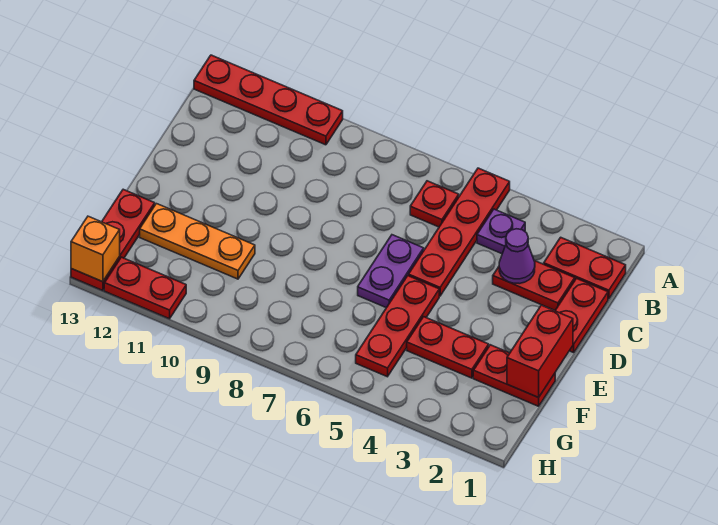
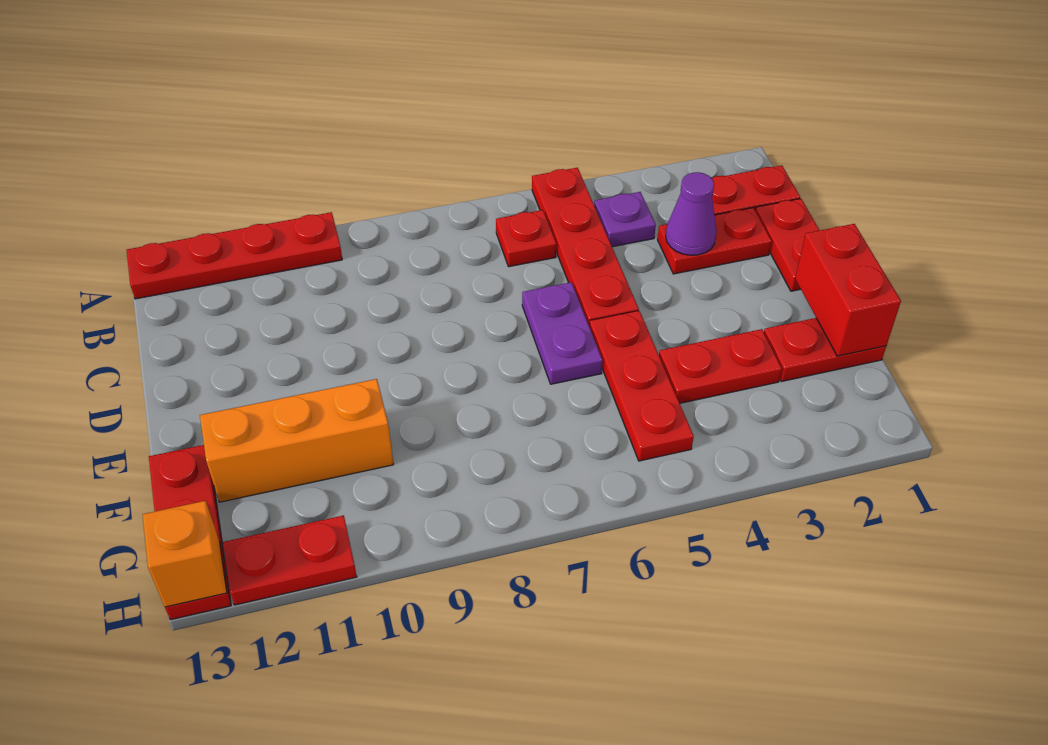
orange 1x3 plate [140,204,255,279] -> orange 1x3 brick [200,379,394,502]

